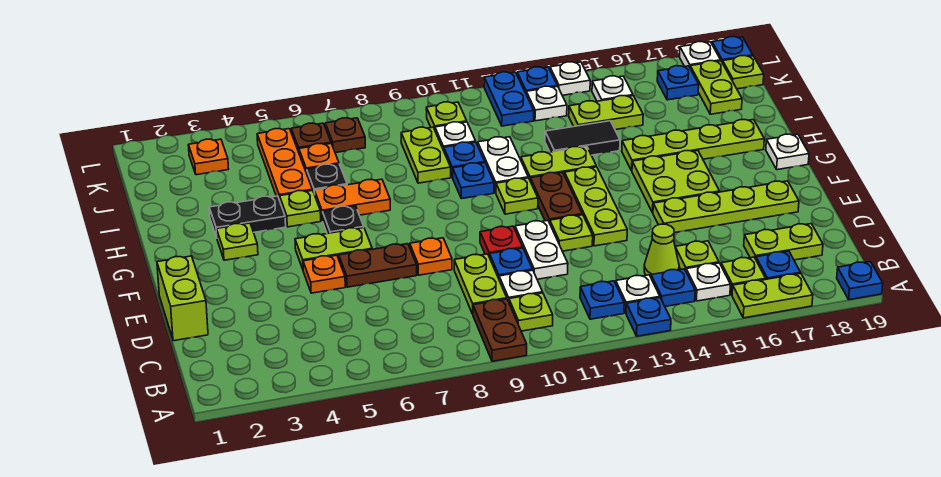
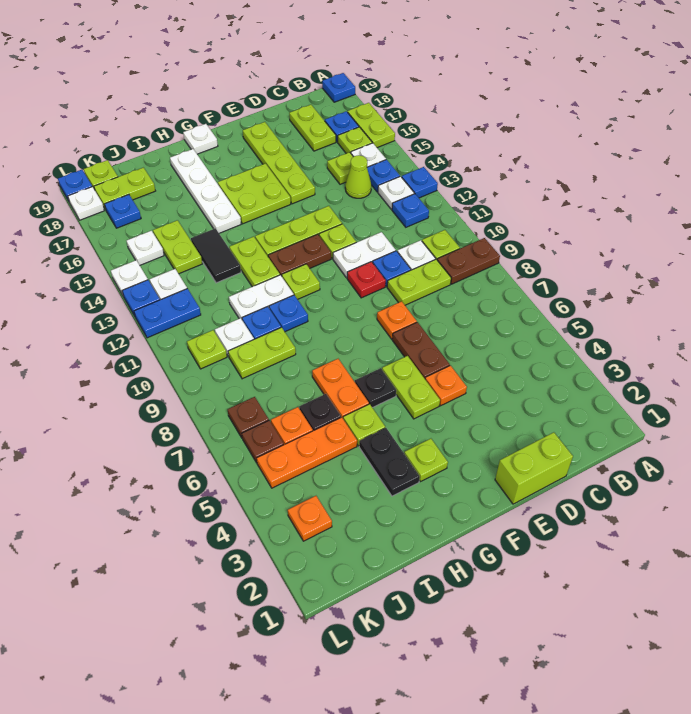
lime 1x4 plate [622,120,764,171] -> white 1x4 plate [170,149,241,233]

